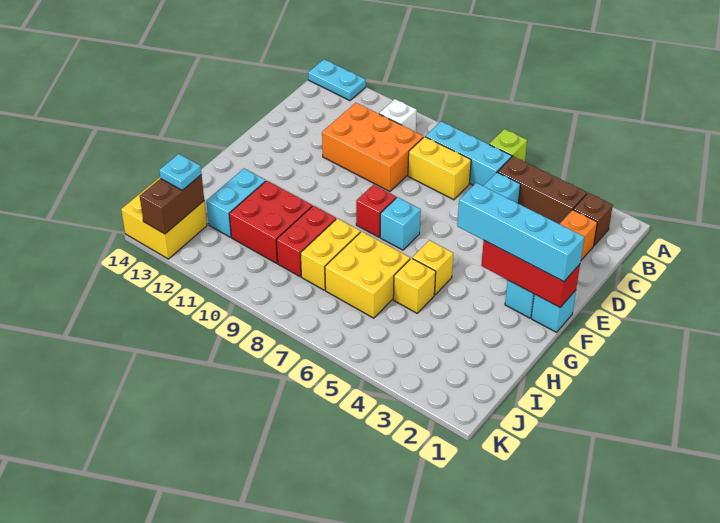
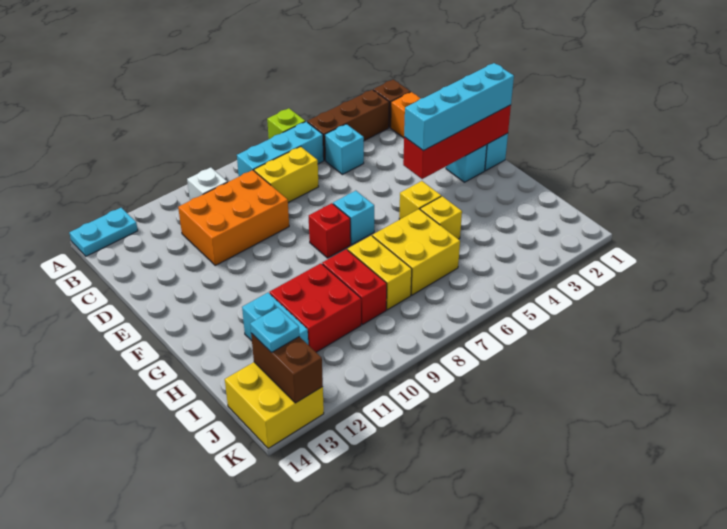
red 1x3 brick [481,241,580,307] -> red 1x4 brick [403,105,511,179]

